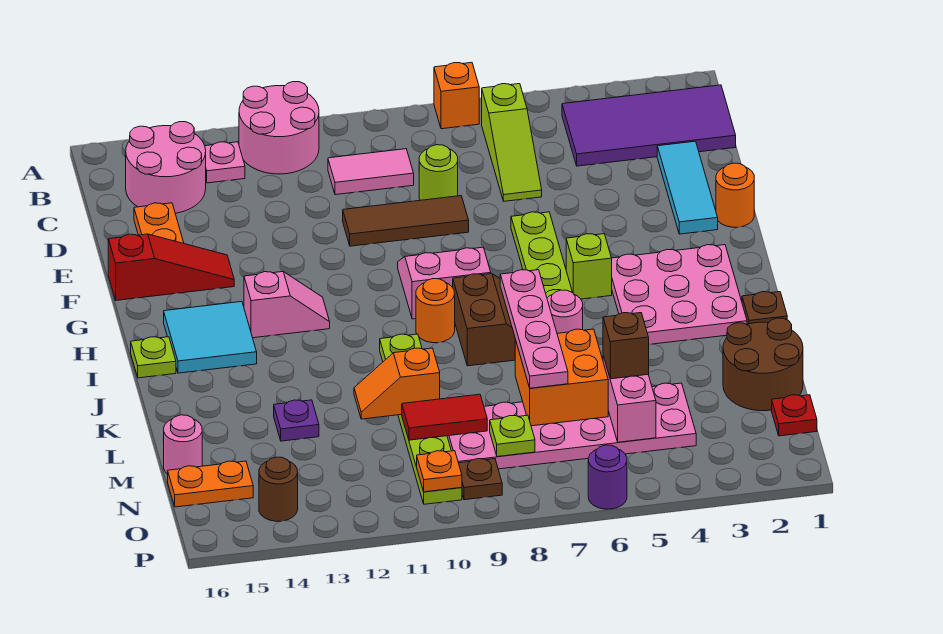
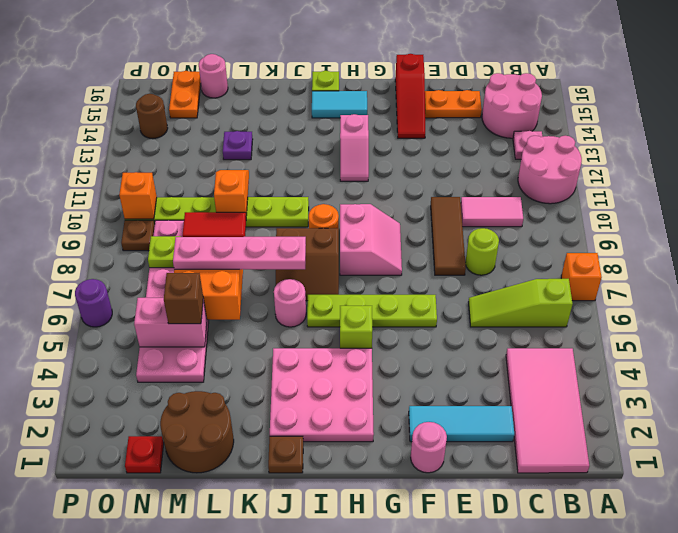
purple 2x4 tile [562,85,736,166] -> pink 2x4 tile [506,348,589,473]
pink 1x2 tile [328,149,414,195] -> pink 1x2 tile turned to [461,197,523,227]
orange 1x1 round brick [716,163,754,227] -> pink 1x1 round brick [411,422,447,473]
cyan 2x2 tile [164,302,257,373] -> cyan 1x2 tile [312,91,367,118]
red 1x2 tile [401,394,487,440] -> red 1x2 tile turned to [183,212,246,237]
orange 1x1 plate [417,451,462,492] -> orange 1x1 brick [119,172,157,219]

